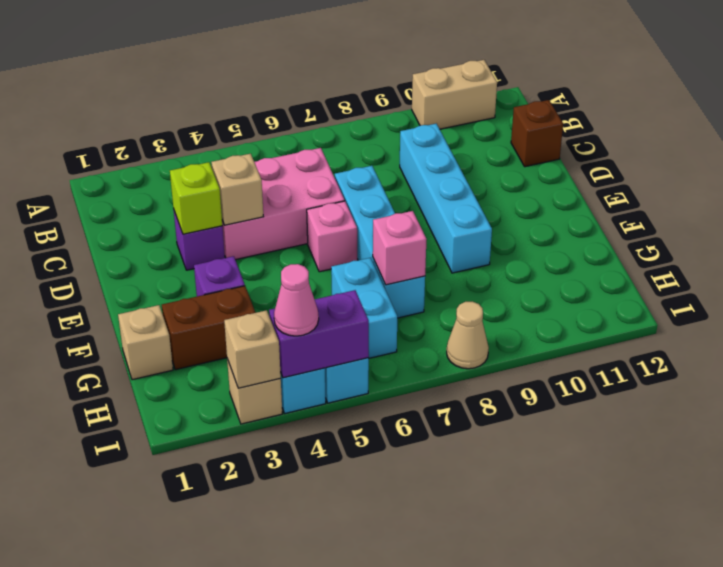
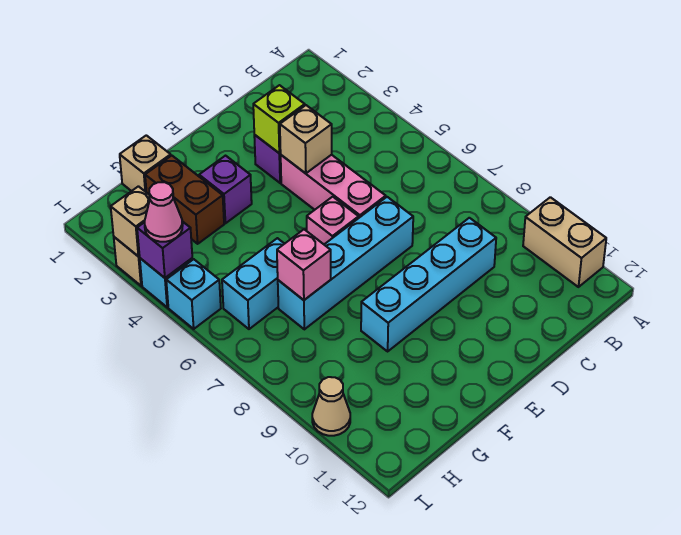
pink 2x3 brick [222,148,345,260] -> pink 1x3 brick [281,155,386,218]
brown 1x1 brick [511,100,563,167] -> none
purple 1x2 brick [269,290,369,378] -> purple 1x1 brick [137,221,192,278]
tan 1x1 cone [447,302,489,369] -> tan 1x1 cone moved to [312,377,350,436]

